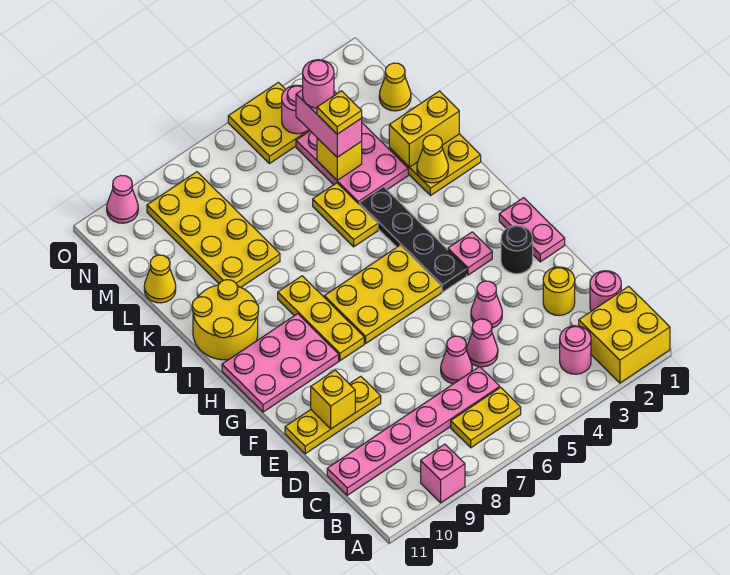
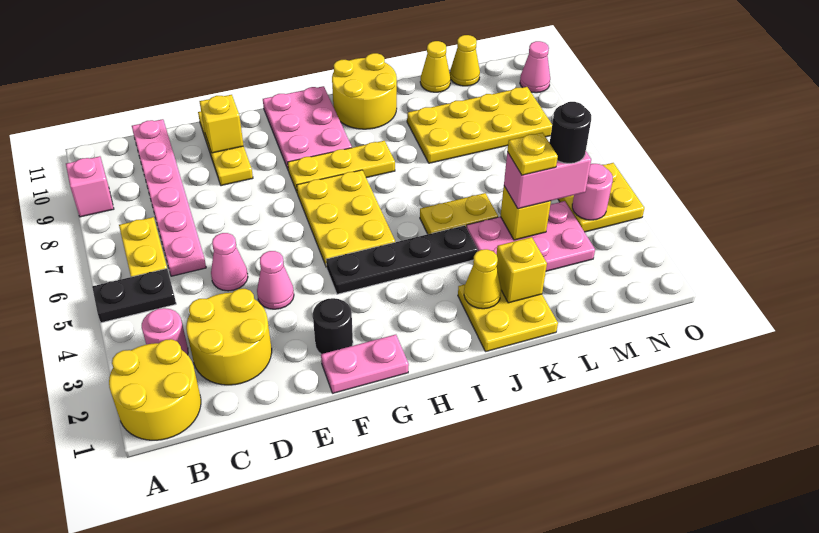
yellow 2x2 brick [579,286,670,383] -> yellow 2x2 round brick [109,339,201,440]
none -> black 1x2 plate [92,269,176,323]
pink 1x1 round brick [590,271,621,311] -> none
yellow 1x1 round brick [543,267,575,315] -> yellow 2x2 round brick [186,289,272,385]
pink 1x1 cone [441,336,472,384] -> none
pink 1x1 plate [448,232,492,275] -> none
yellow 1x2 brick [389,91,459,167] -> yellow 1x1 brick [496,237,547,303]
yellow 1x1 cone [379,63,411,111] -> yellow 1x1 cone moved to [450,35,480,86]
pink 1x1 round brick [303,60,334,108] -> black 1x1 round brick [550,102,591,163]

